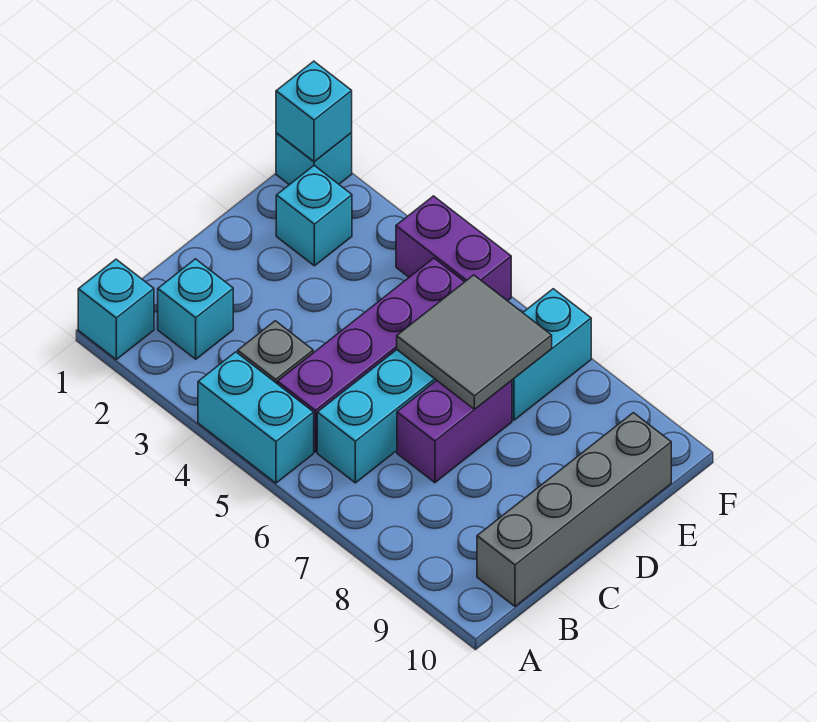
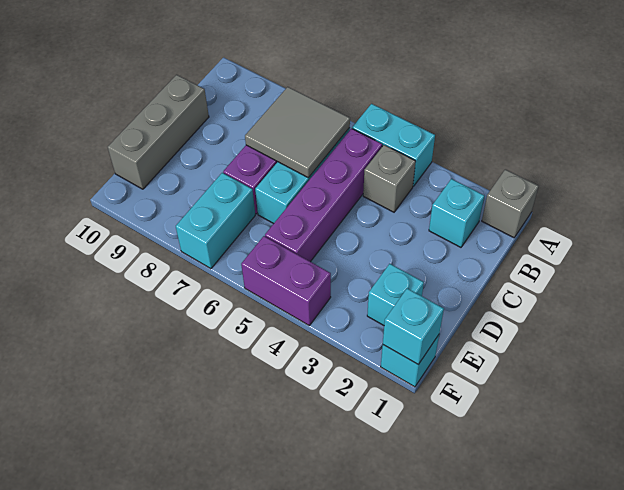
cyan 1x1 brick [78,259,154,359] -> grey 1x1 brick [482,169,539,238]
grey 1x4 brick [477,413,671,606] -> grey 1x3 brick [108,75,209,189]
grey 2x2 tile [397,275,552,409] -> grey 2x2 tile moved to [245,87,350,178]

